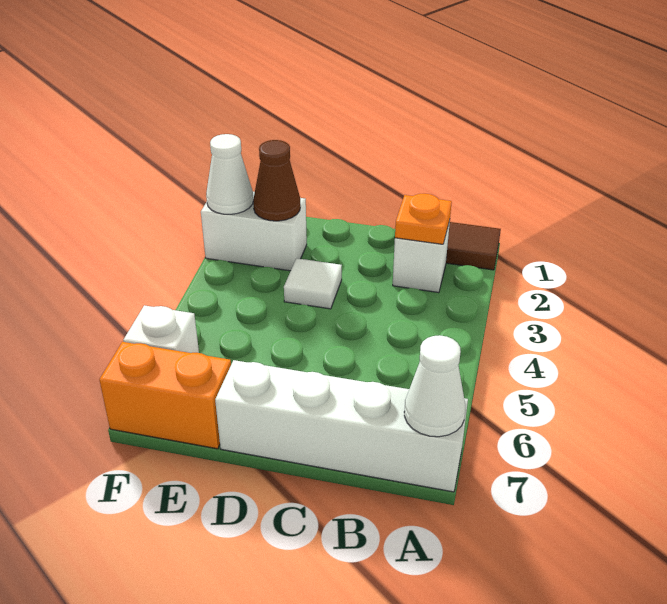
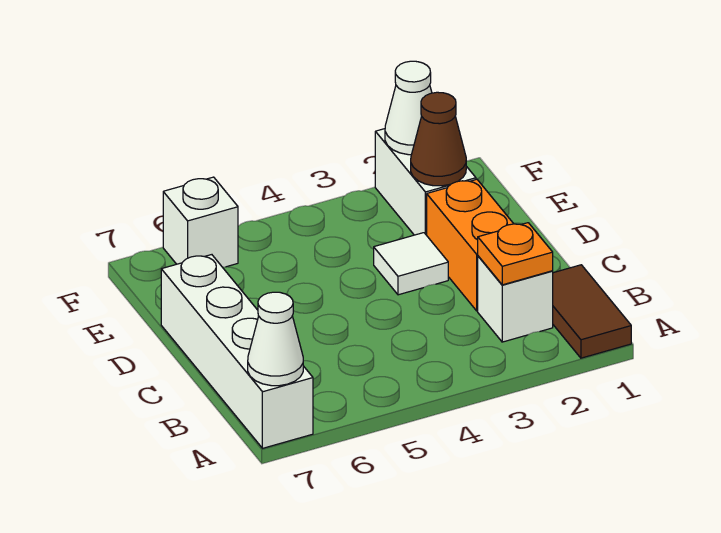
orange 1x2 brick [99,342,231,449] -> orange 1x2 brick moved to [427,179,514,311]

